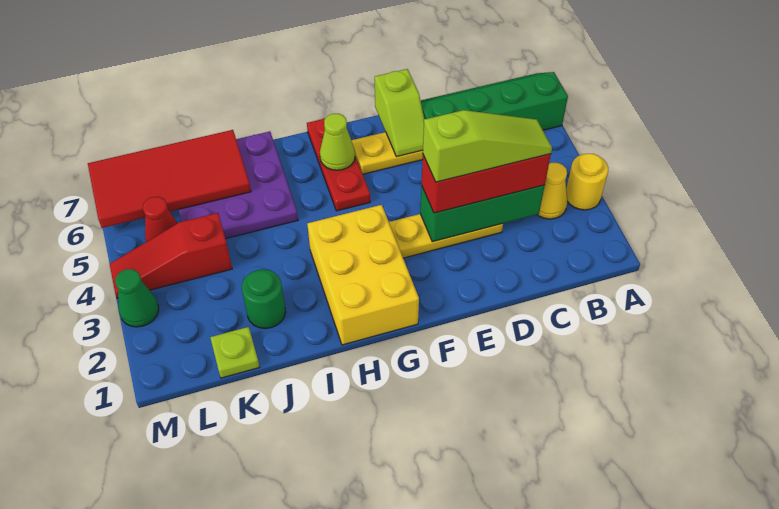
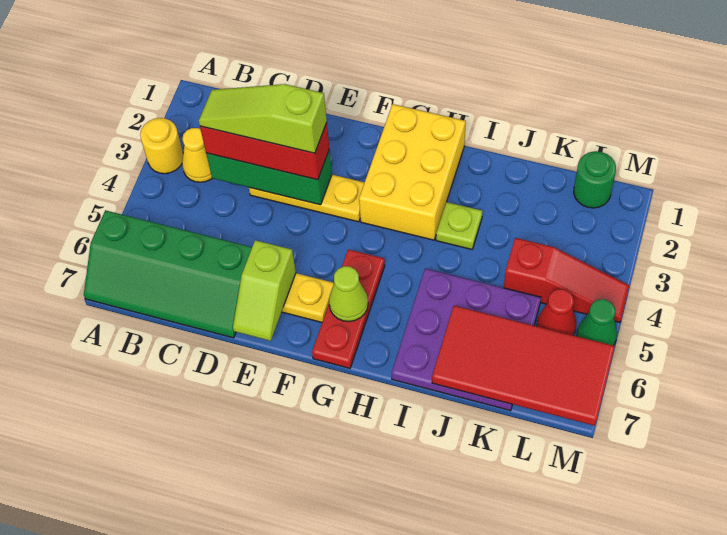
lime 1x2 slope [375,69,424,157] -> lime 1x2 slope turned to [233,240,296,341]
green 1x1 round brick [242,269,286,328] -> green 1x1 round brick moved to [574,151,616,208]
lime 1x1 plate [210,327,259,378] -> lime 1x1 plate moved to [436,202,483,249]
green 1x1 cone [115,269,159,327] -> green 1x1 cone moved to [577,299,617,346]

